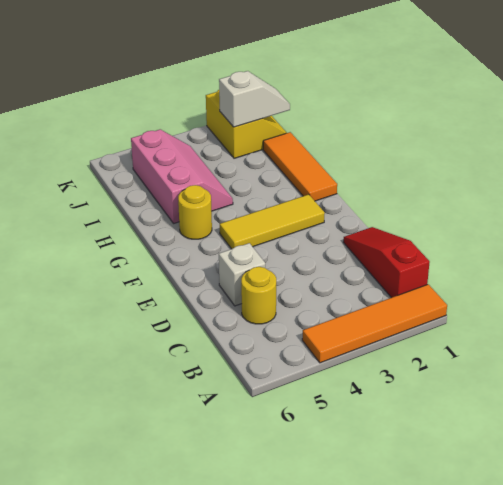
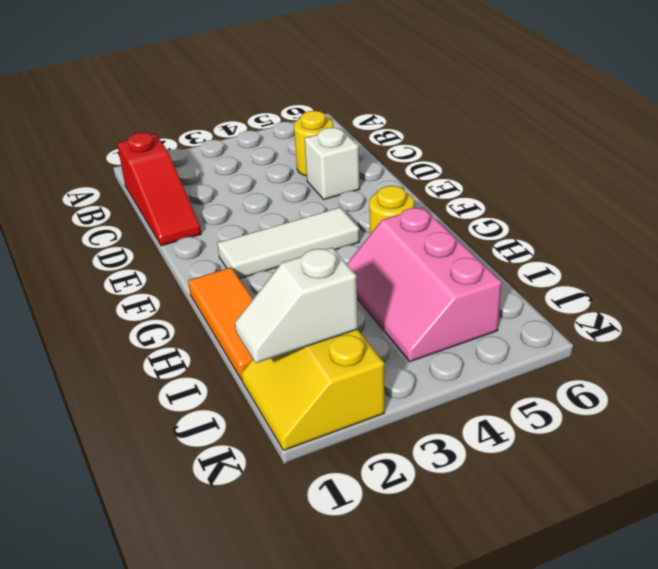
orange 1x4 tile [302,284,447,363] -> none
yellow 1x3 tile [220,194,325,249] -> white 1x3 tile [217,207,360,279]

